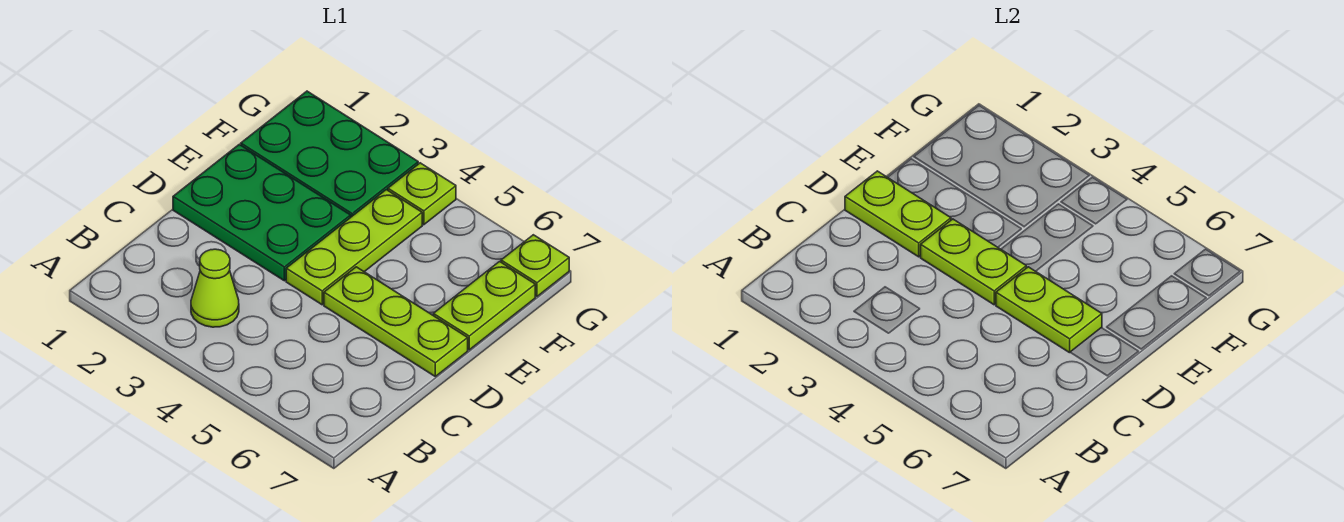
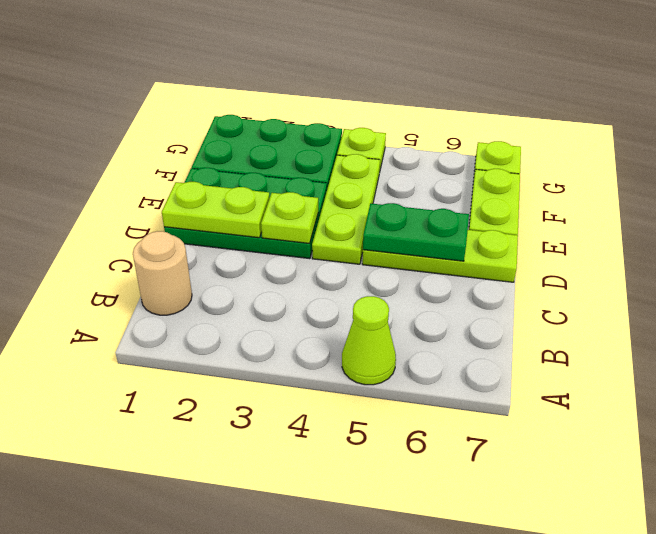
none -> tan 1x1 round brick [133,231,192,315]
lime 1x1 cone [191,249,239,327] -> lime 1x1 cone moved to [342,296,396,385]
lime 1x2 plate [921,219,1026,305] -> lime 1x1 plate [261,192,318,243]
lime 1x2 plate [996,267,1102,353] -> green 1x2 plate [363,203,469,261]

